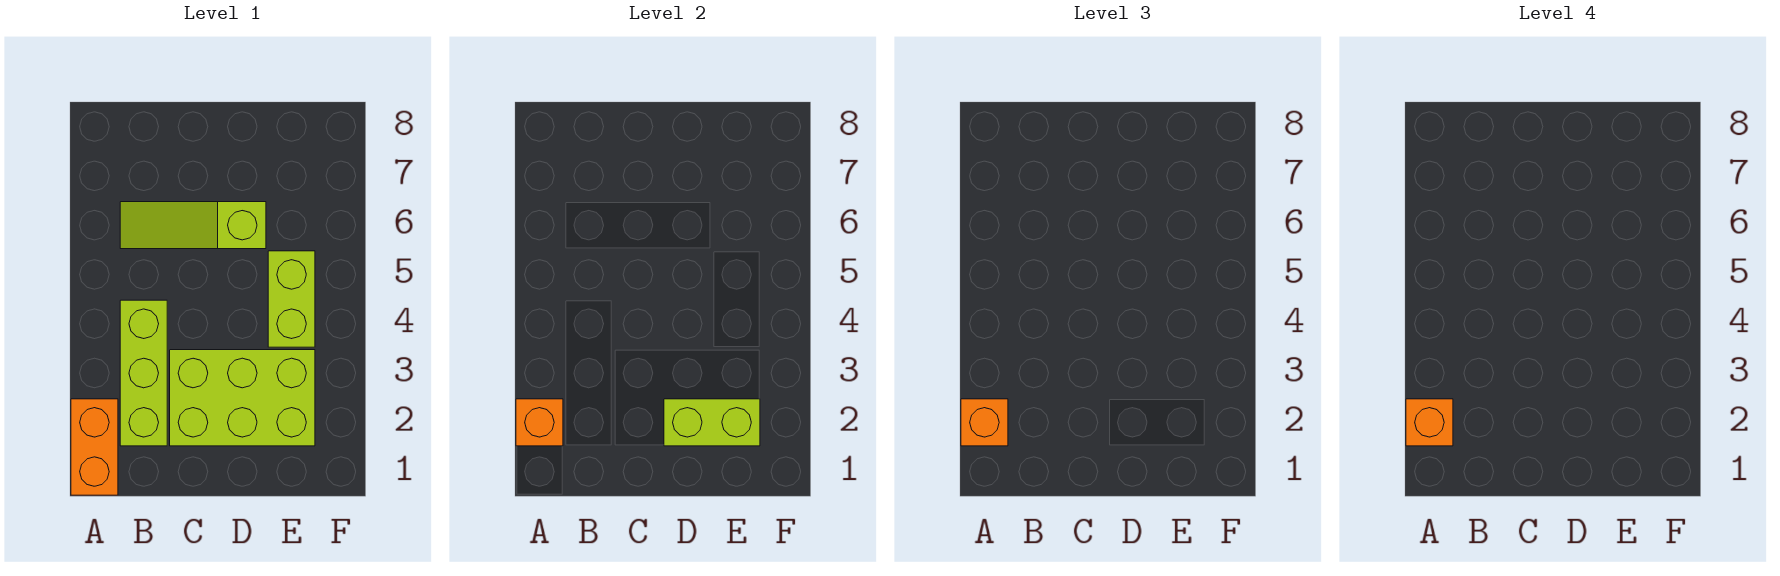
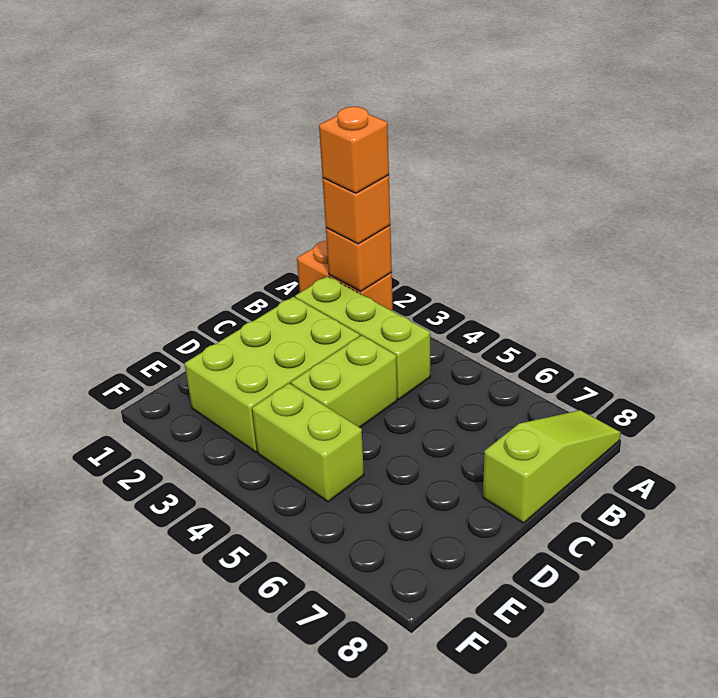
lime 1x3 slope [120,202,266,249] -> lime 1x3 slope moved to [483,410,621,523]
lime 1x2 brick [664,399,760,446] -> lime 1x2 brick moved to [291,336,397,427]

